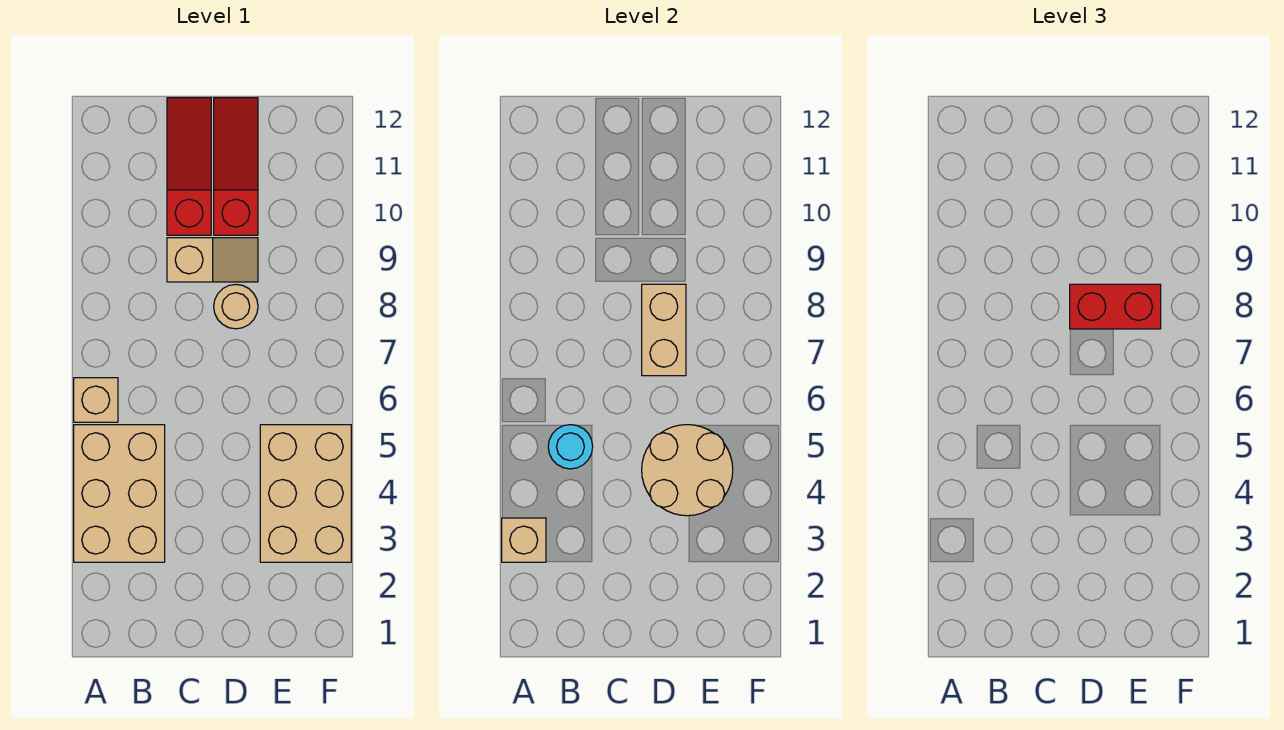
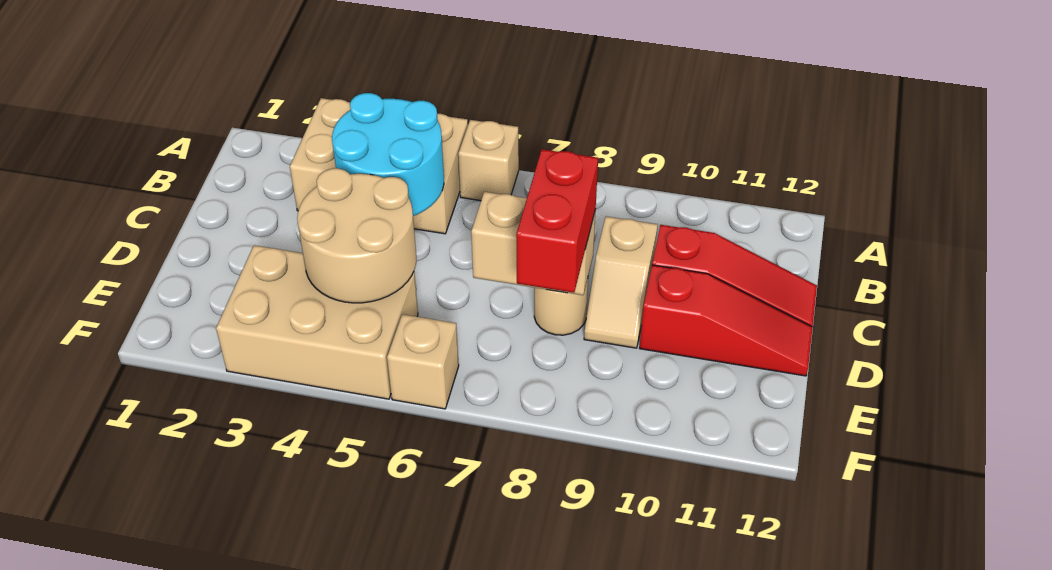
tan 1x1 brick [502,518,546,562] -> tan 1x1 brick moved to [387,314,459,409]
cyan 1x1 round brick [548,425,593,469] -> cyan 2x2 round brick [332,93,444,216]

